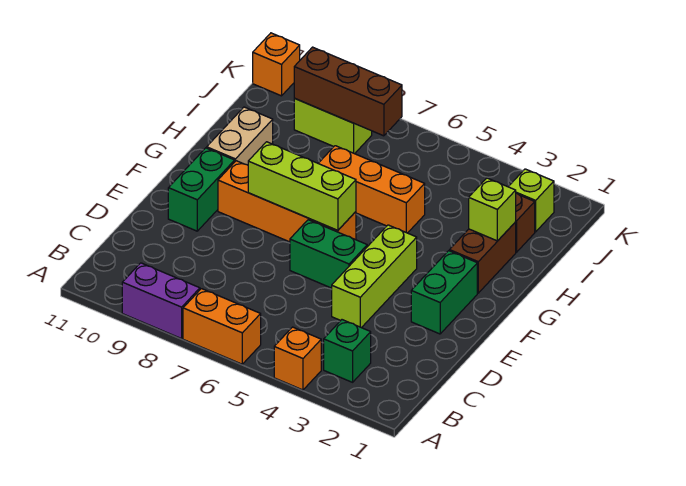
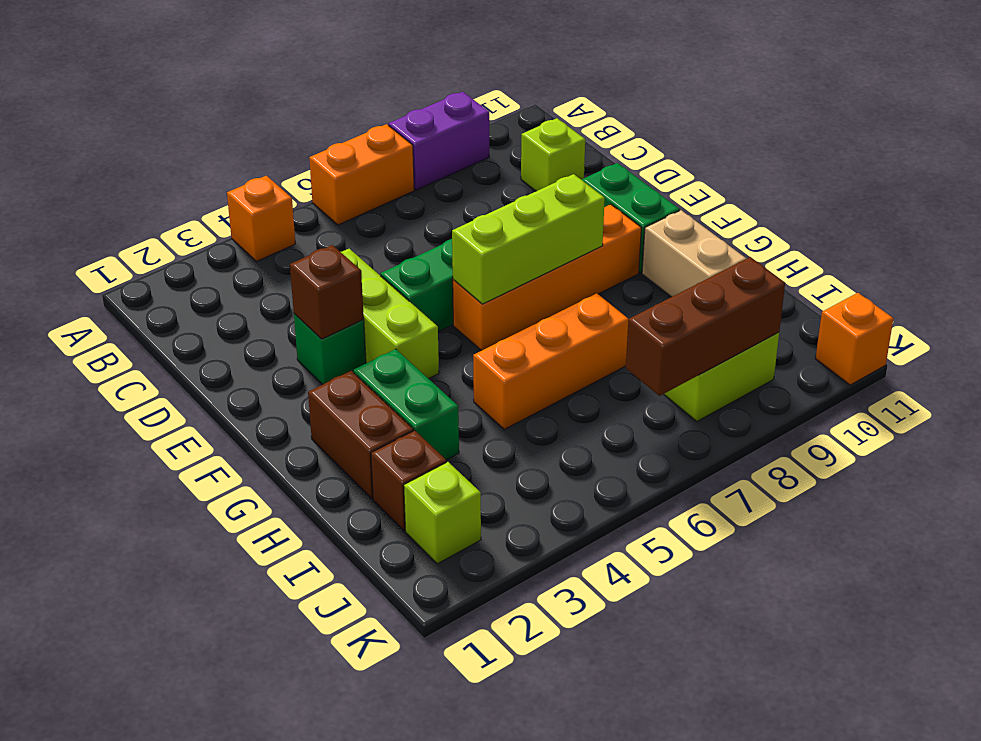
green 1x1 brick [324,320,371,382] -> green 1x1 brick moved to [294,314,366,384]
green 1x2 brick [411,251,477,334] -> green 1x2 brick moved to [354,349,459,460]
none -> brown 1x1 brick [290,245,364,339]
lime 1x1 brick [469,178,516,241] -> lime 1x1 brick moved to [521,118,585,191]

